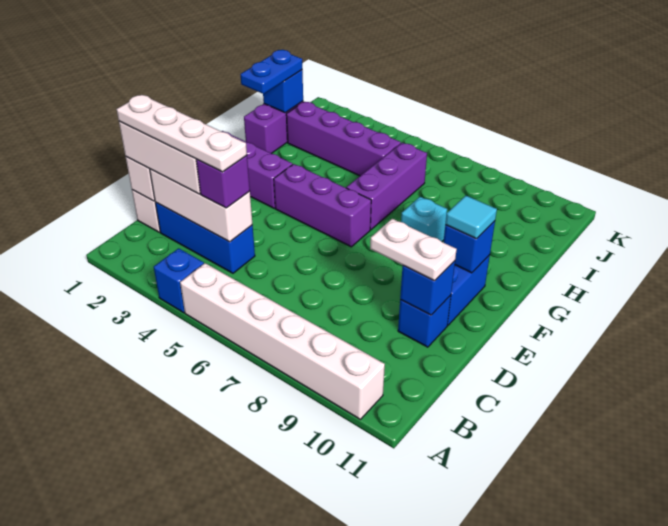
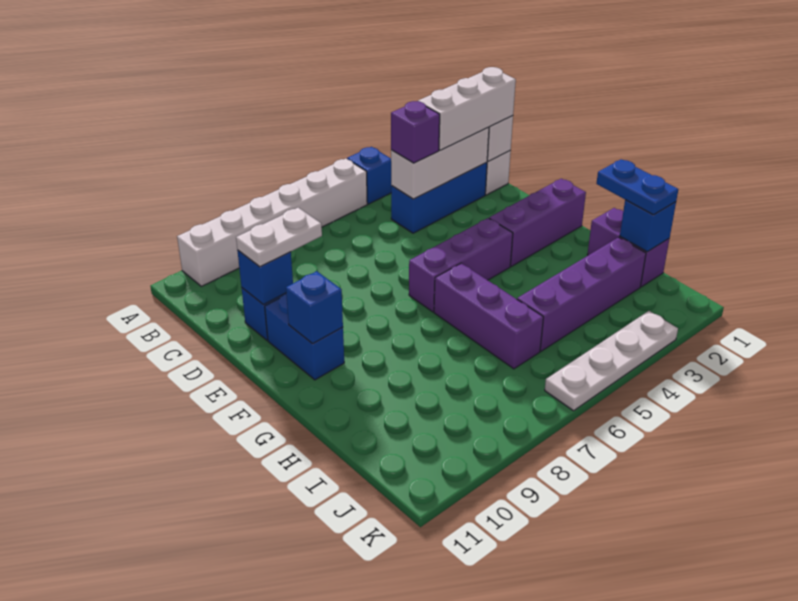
white 1x4 plate [117,95,247,172] -> white 1x4 plate moved to [545,311,678,411]
cyan 1x1 tile [445,196,497,239] -> none
cyan 1x1 brick [401,197,447,242] -> none

